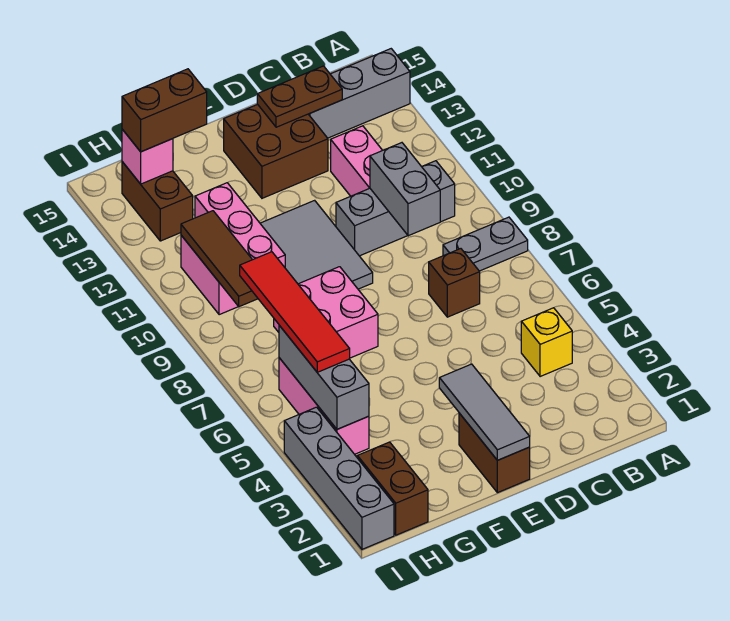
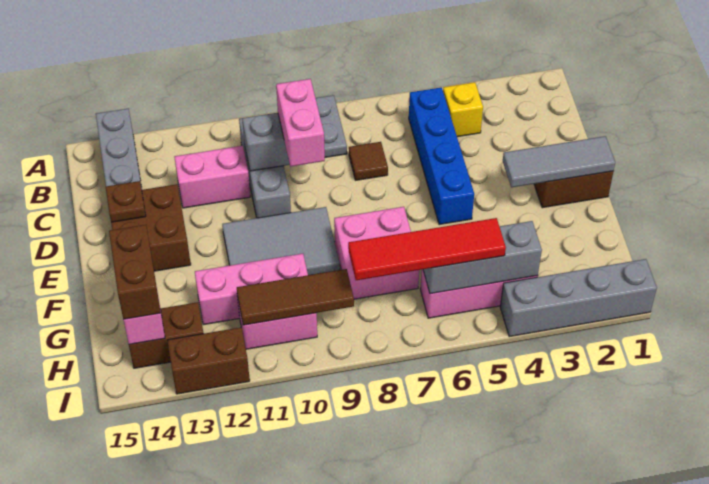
none -> blue 1x4 brick [409,87,474,225]
brown 1x1 brick [429,249,480,317] -> brown 1x1 tile [349,142,388,180]
none -> pink 1x2 brick [276,79,325,167]
brown 1x2 plate [257,66,342,127] -> brown 1x1 plate [106,181,146,222]
brown 1x2 brick [357,442,428,535] -> brown 1x2 brick moved to [167,327,250,394]

